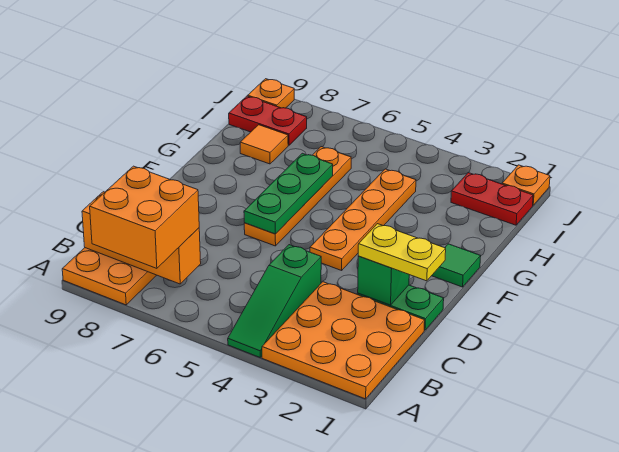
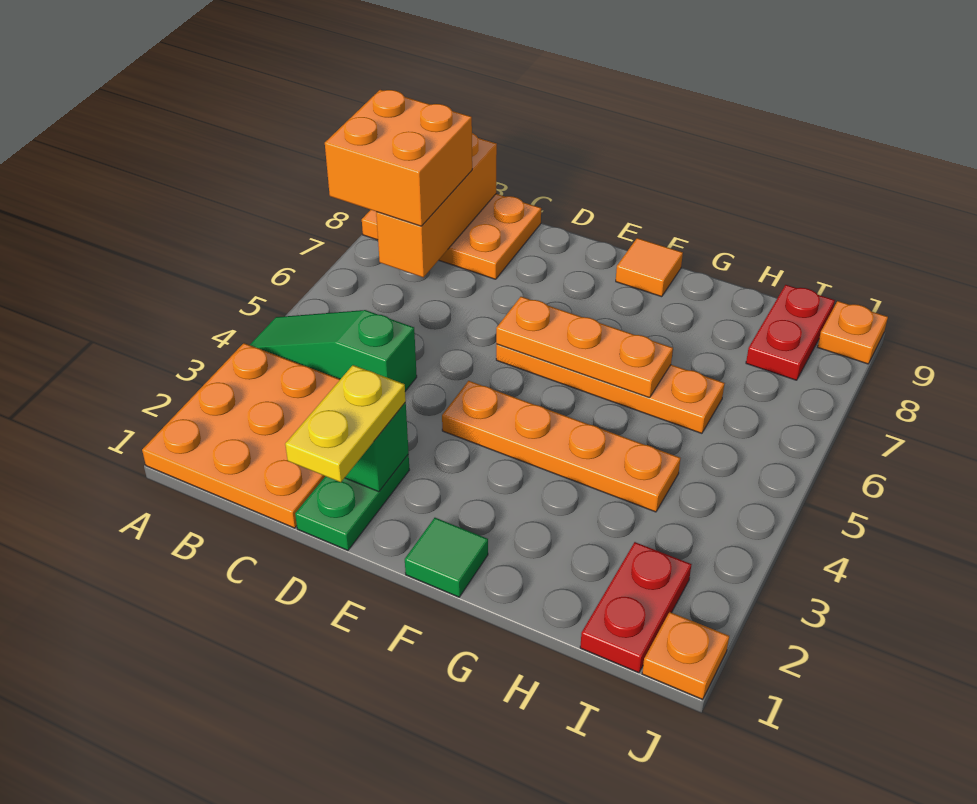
green 1x3 plate [244,153,333,234] -> orange 1x3 plate [496,297,673,398]
orange 1x1 tile [240,125,288,164] -> orange 1x1 tile moved to [616,238,683,297]

